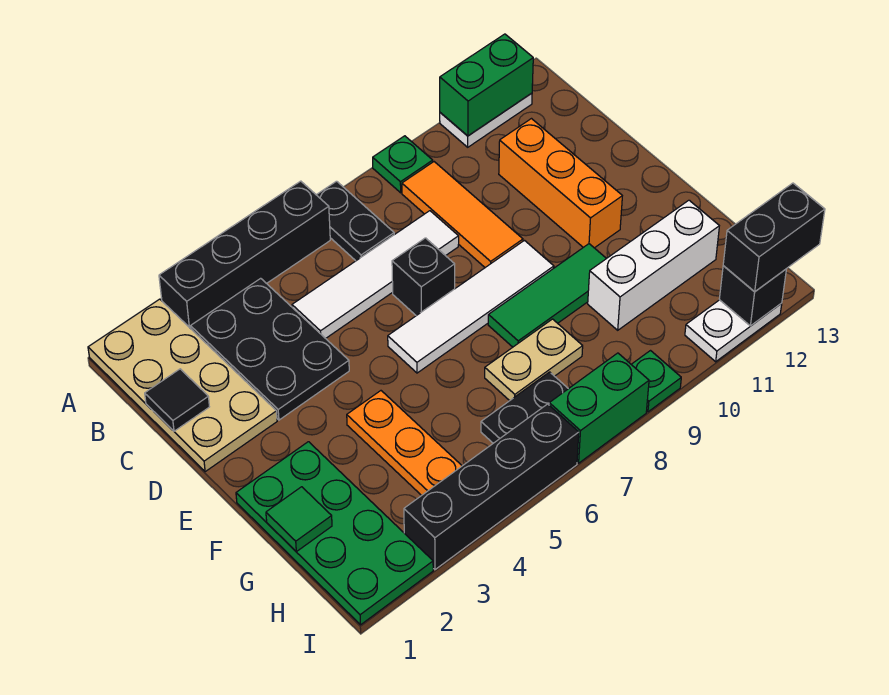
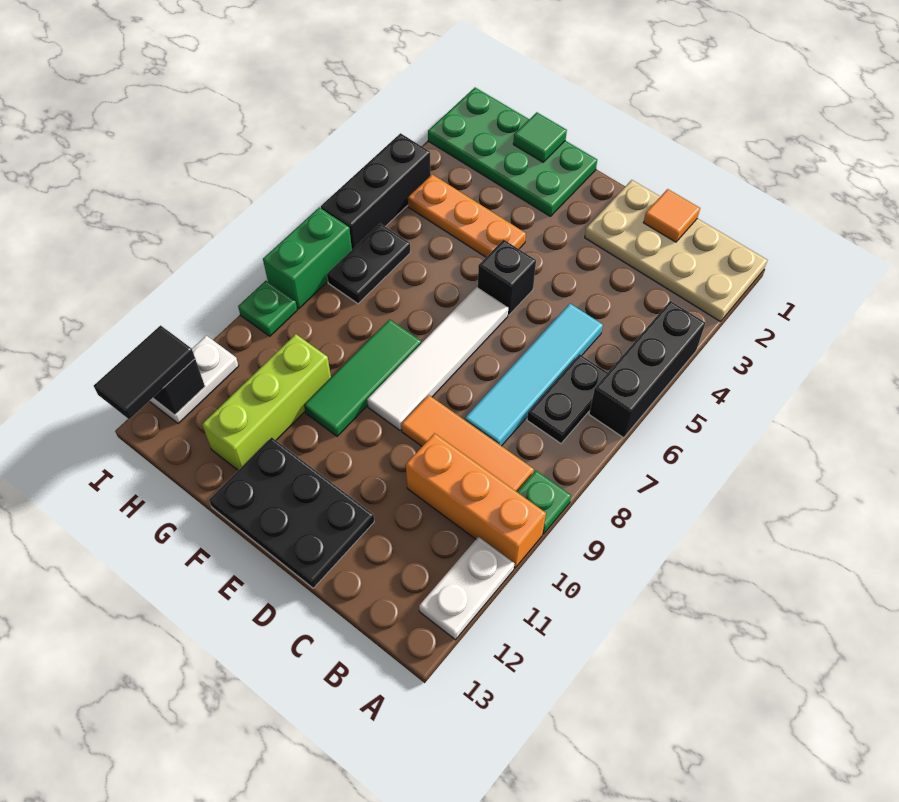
black 1x4 brick [159,181,330,328] -> black 1x3 brick [589,301,705,438]
black 1x2 plate [317,181,394,261] -> black 1x2 plate turned to [527,354,608,443]
green 1x2 brick [440,34,533,136] -> none
black 2x3 plate [191,278,349,420] -> black 2x3 plate moved to [209,437,374,588]
black 1x1 tile [145,369,209,431] -> orange 1x1 tile [643,189,700,242]
white 1x4 tile [292,211,459,338] -> cyan 1x4 tile [465,304,603,446]
orange 1x3 brick [499,119,622,248] -> orange 1x3 brick moved to [406,433,546,568]
black 1x1 brick [392,238,455,316] -> black 1x1 brick moved to [478,240,536,315]
tan 1x2 plate [485,319,583,401] -> none
white 1x3 brick [588,200,719,330] -> lime 1x3 brick [202,334,331,470]
black 1x4 brick [404,404,579,570] -> black 1x3 brick [321,133,431,250]
black 1x2 brick [723,183,825,292] -> black 1x2 tile [94,325,195,419]

